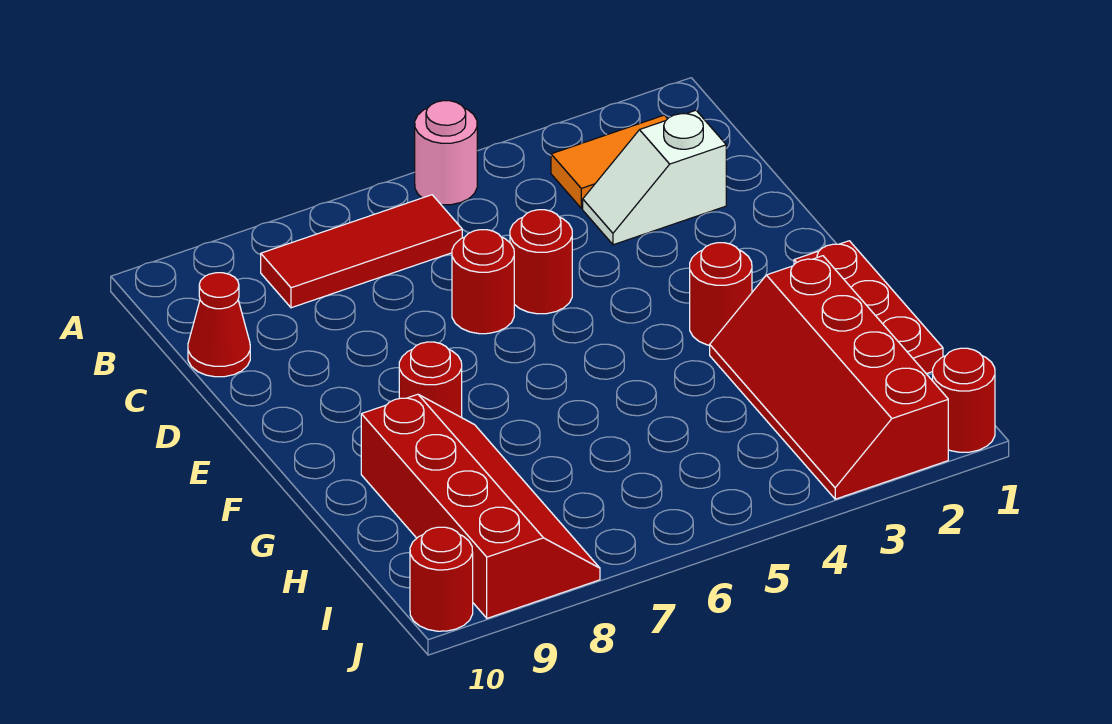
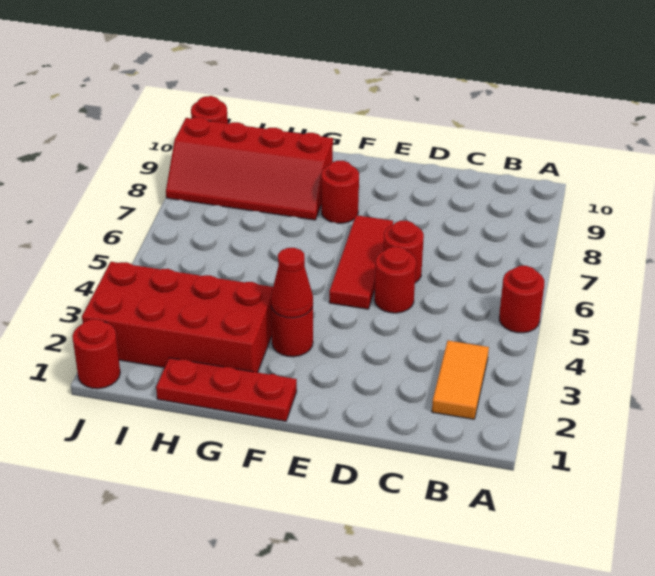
pink 1x1 round brick [415,101,477,205] -> red 1x1 round brick [499,266,544,333]
red 1x3 tile [261,195,462,308] -> red 1x3 tile moved to [329,215,393,309]
white 1x2 slope [583,110,726,245] -> none
red 1x1 cone [188,273,250,377] -> red 1x1 cone moved to [271,248,313,318]
red 2x4 slope [710,256,948,499] -> red 2x4 brick [82,262,273,372]

